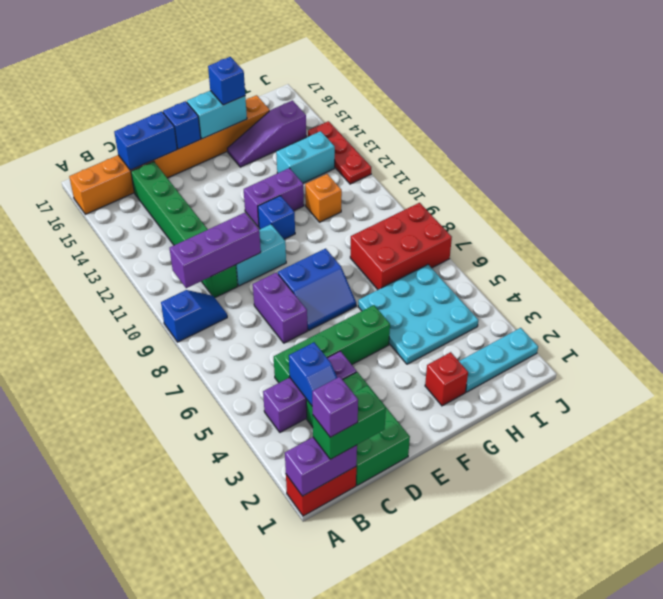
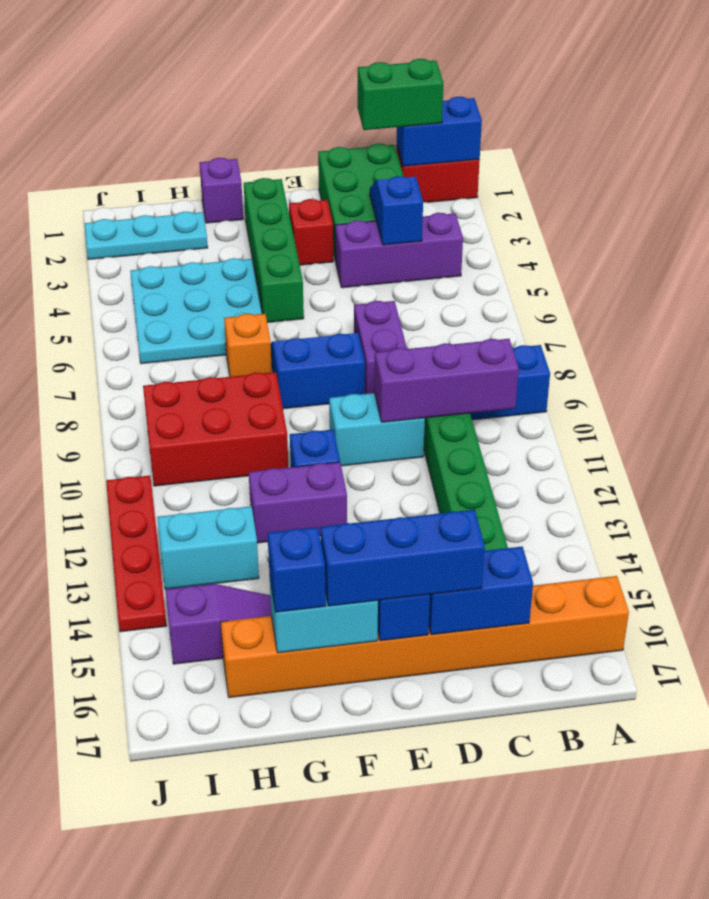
purple 1x2 brick [285,437,357,496] -> blue 1x2 brick [397,97,482,166]
purple 1x1 brick [312,377,358,437] -> purple 1x1 brick moved to [199,158,243,223]
green 1x4 brick [274,305,390,383] -> green 1x4 brick turned to [244,178,304,323]
none -> blue 1x3 brick [320,510,485,606]
red 1x1 brick [425,352,468,406] -> red 1x1 brick moved to [289,199,333,265]
red 2x3 brick [350,203,452,290] -> red 2x3 brick moved to [143,372,288,486]
orange 1x1 brick [305,174,342,222] -> orange 1x1 brick moved to [224,314,272,377]
red 1x3 plate [308,121,371,184] -> red 1x4 plate [106,476,167,632]

